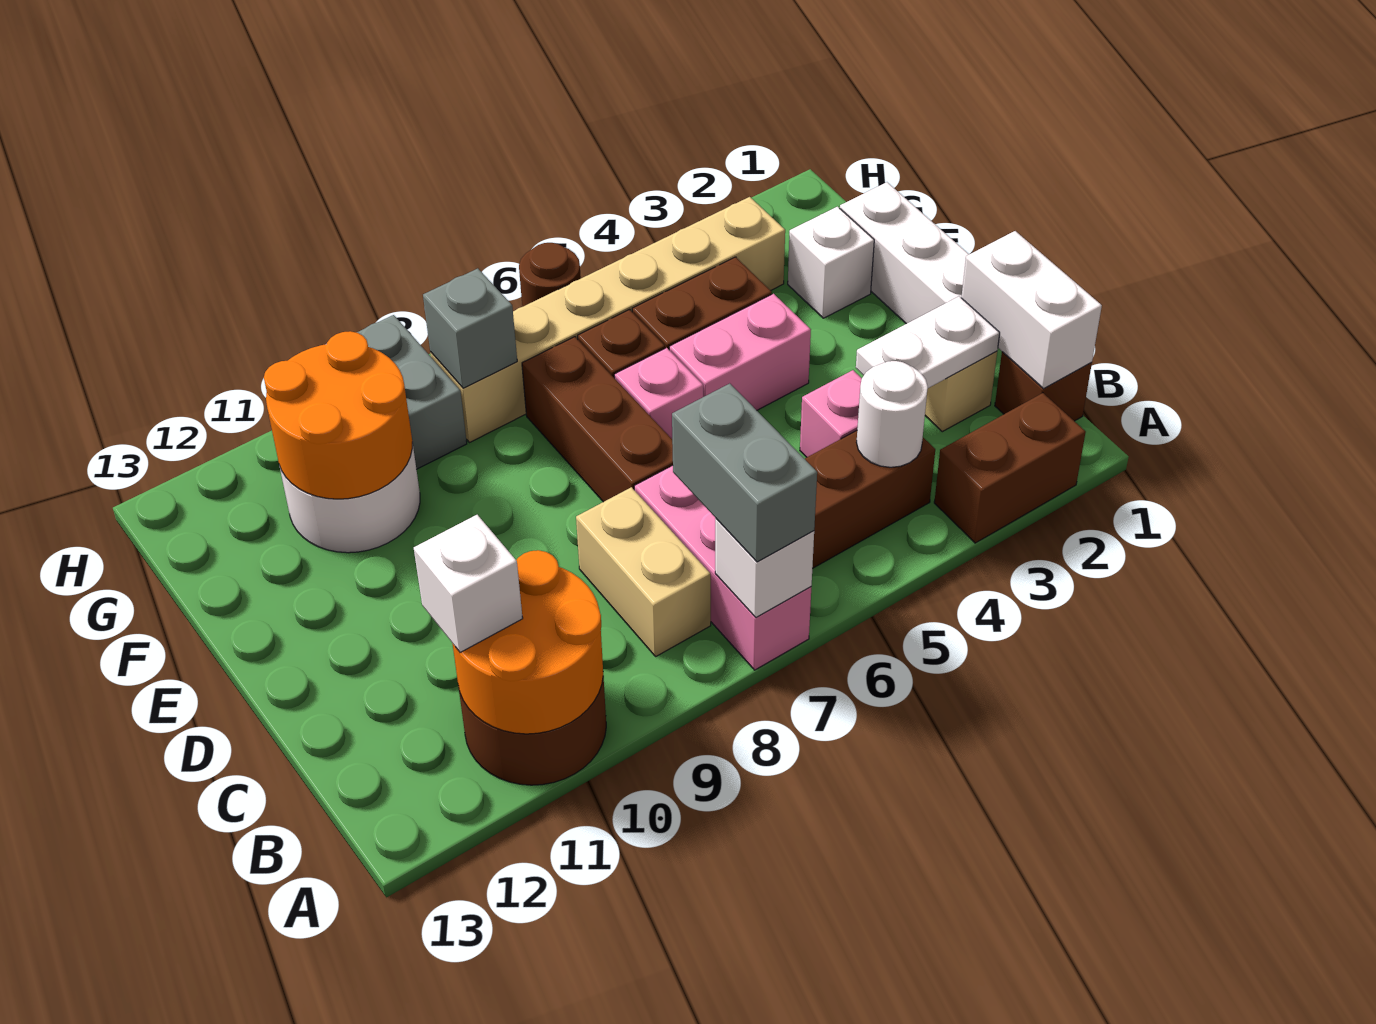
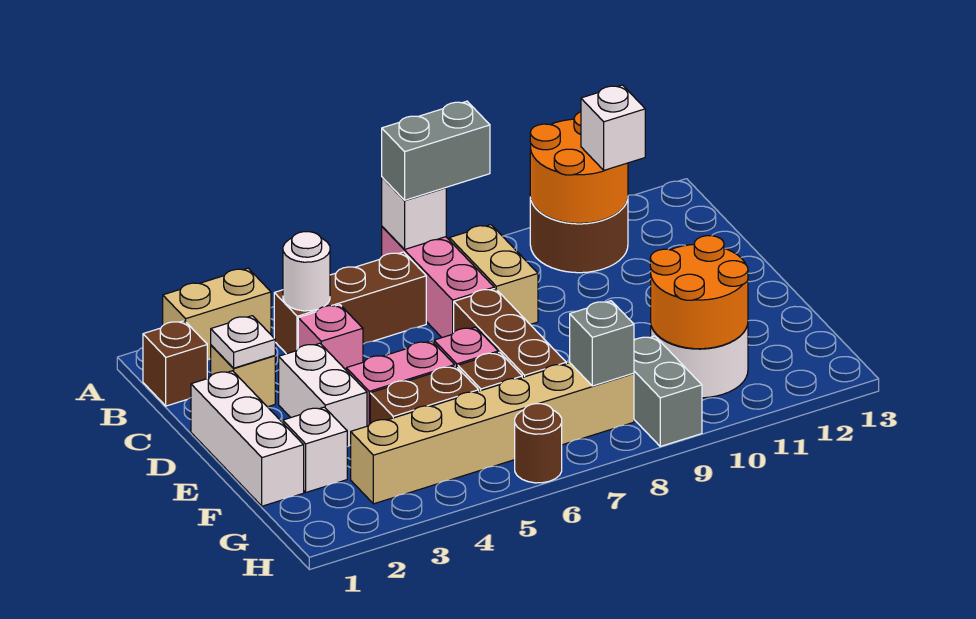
brown 1x2 brick [934,393,1086,543] -> tan 1x2 brick [163,268,271,360]
grey 1x2 brick [672,383,817,562] -> grey 1x2 brick turned to [382,101,490,200]
white 1x2 brick [961,231,1102,389] -> white 1x2 brick moved to [279,343,367,447]
white 1x2 plate [856,296,1000,388] -> white 1x1 plate [211,316,275,368]

